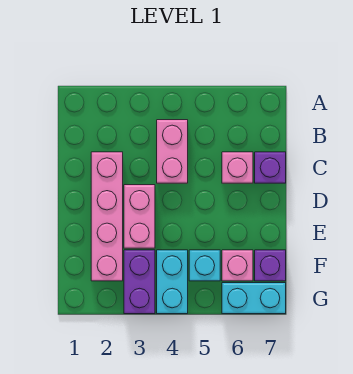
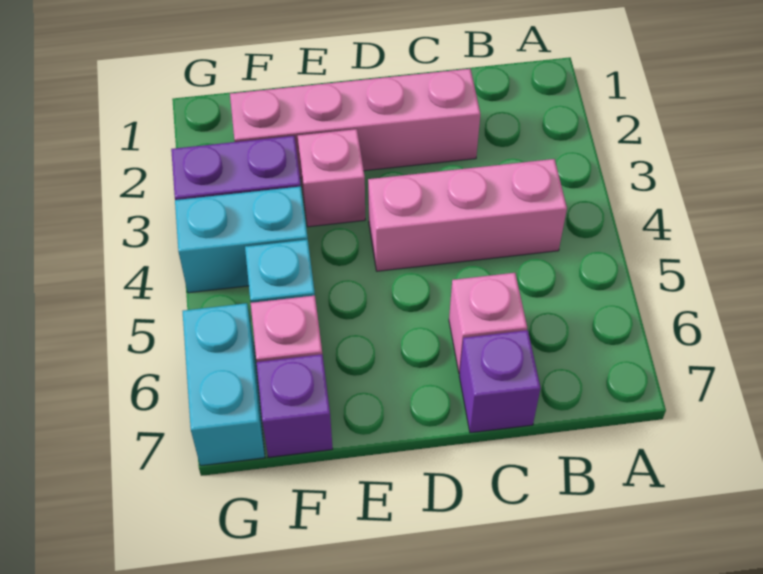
pink 1x2 brick [157,120,188,183] -> pink 1x3 brick [368,159,567,271]
pink 1x2 brick [124,185,155,248] -> pink 1x1 brick [298,129,365,227]

